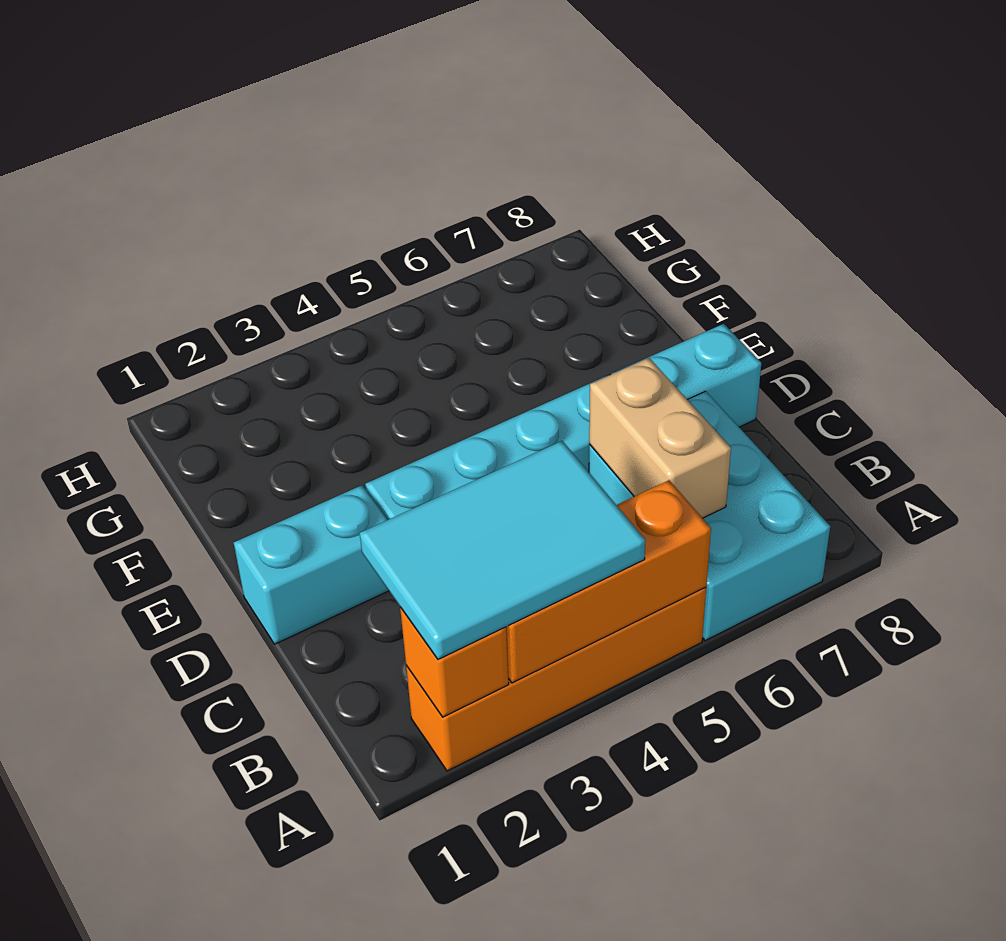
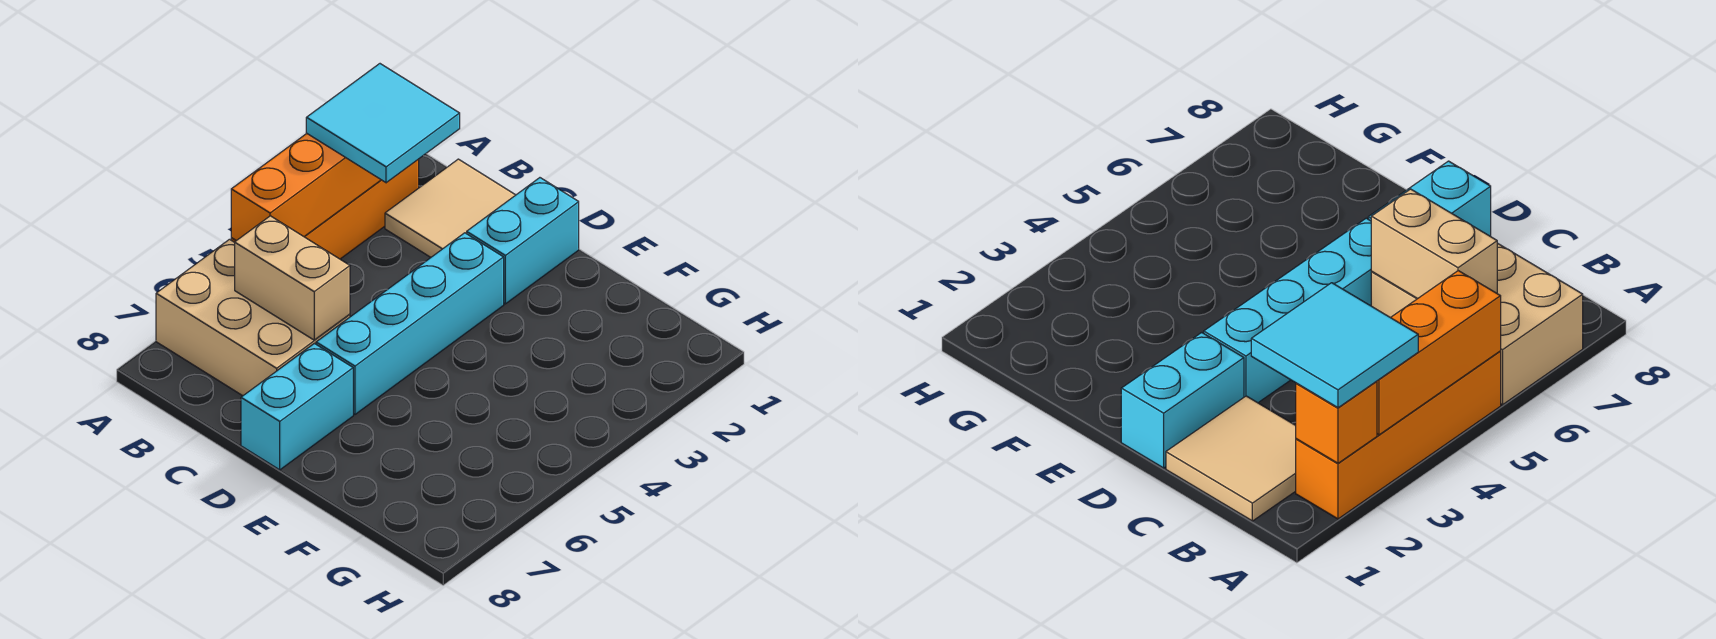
cyan 2x3 tile [360,441,645,659] -> cyan 2x2 tile [306,64,460,183]
cyan 2x3 brick [589,391,830,641] -> tan 2x3 brick [156,239,350,396]
none -> tan 2x2 tile [385,159,515,257]

